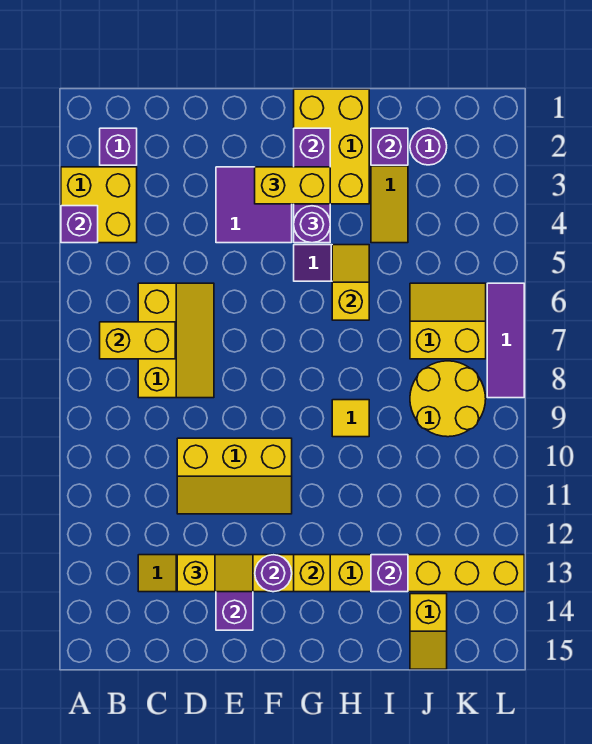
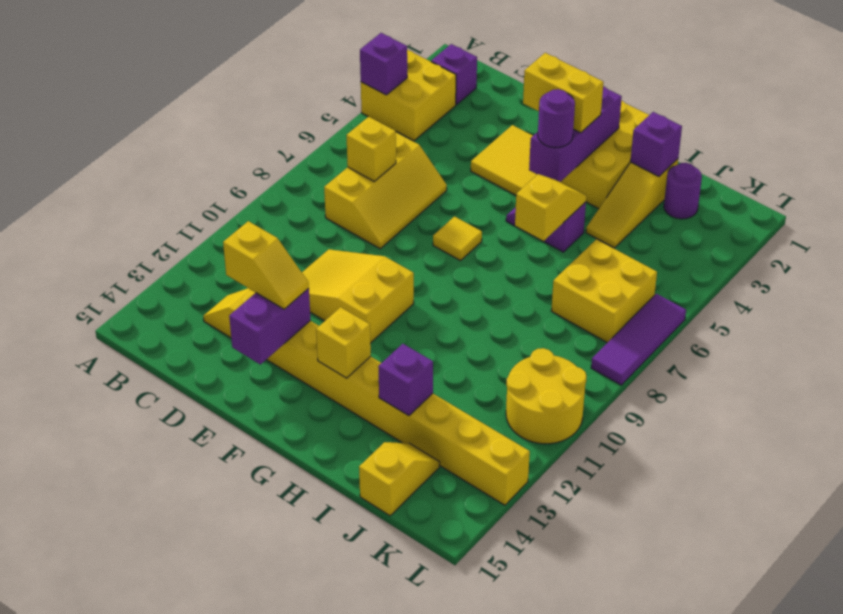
yellow 1x2 brick [100,322,175,359] -> yellow 1x1 brick [347,117,396,181]
yellow 2x3 slope [177,438,292,514] -> yellow 2x3 slope turned to [302,249,414,343]
purple 2x2 tile [216,167,292,243] -> yellow 2x2 tile [471,125,537,195]
purple 1x1 round brick [255,555,292,592] -> none
yellow 1x1 tile [332,400,369,437] -> yellow 1x1 tile moved to [433,217,482,261]
yellow 2x2 slope [410,283,486,359] -> yellow 2x2 brick [551,239,657,343]
yellow 2x2 round brick [410,361,486,437] -> yellow 2x2 round brick moved to [506,348,587,444]
yellow 1x2 slope [410,594,447,669] -> yellow 1x2 slope turned to [359,442,440,516]

